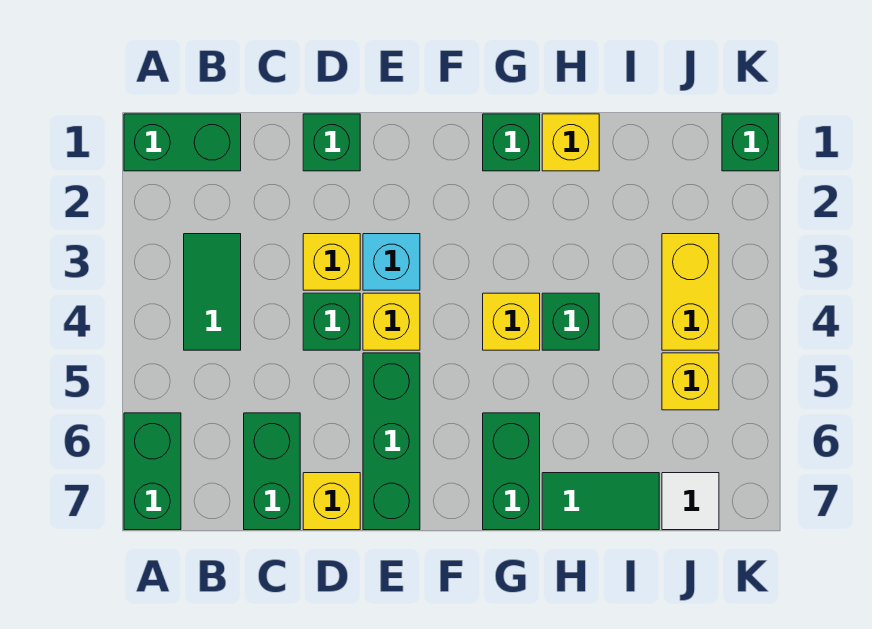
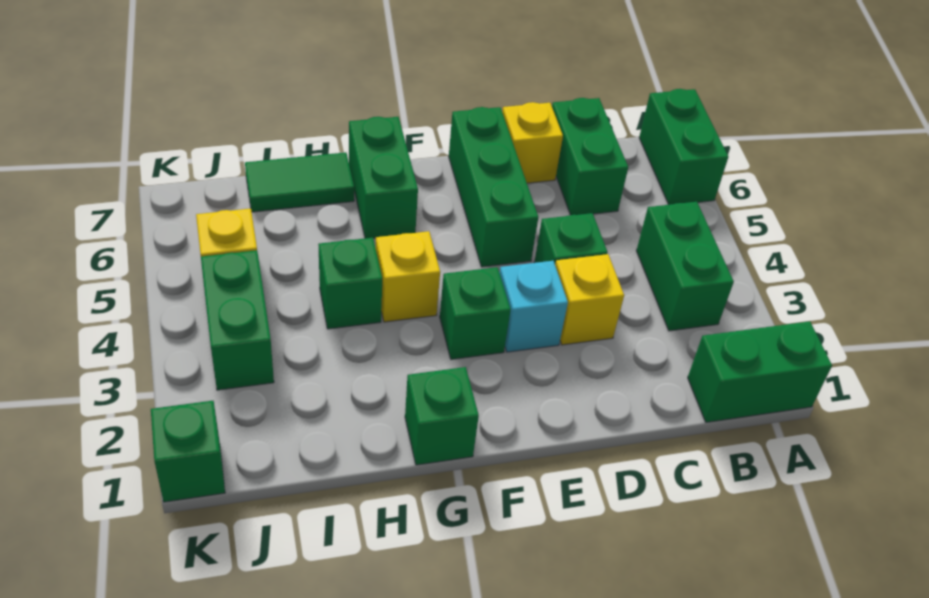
green 1x2 tile [184,234,241,350] -> green 1x2 brick [636,202,734,331]
green 1x1 brick [303,114,360,171] -> green 1x1 brick moved to [440,267,511,359]
yellow 1x1 brick [363,293,420,350] -> none
yellow 1x1 brick [542,114,599,171] -> none
yellow 1x2 brick [662,234,719,350] -> green 1x2 brick [201,250,274,390]
white 1x1 tile [662,473,719,530] -> none

